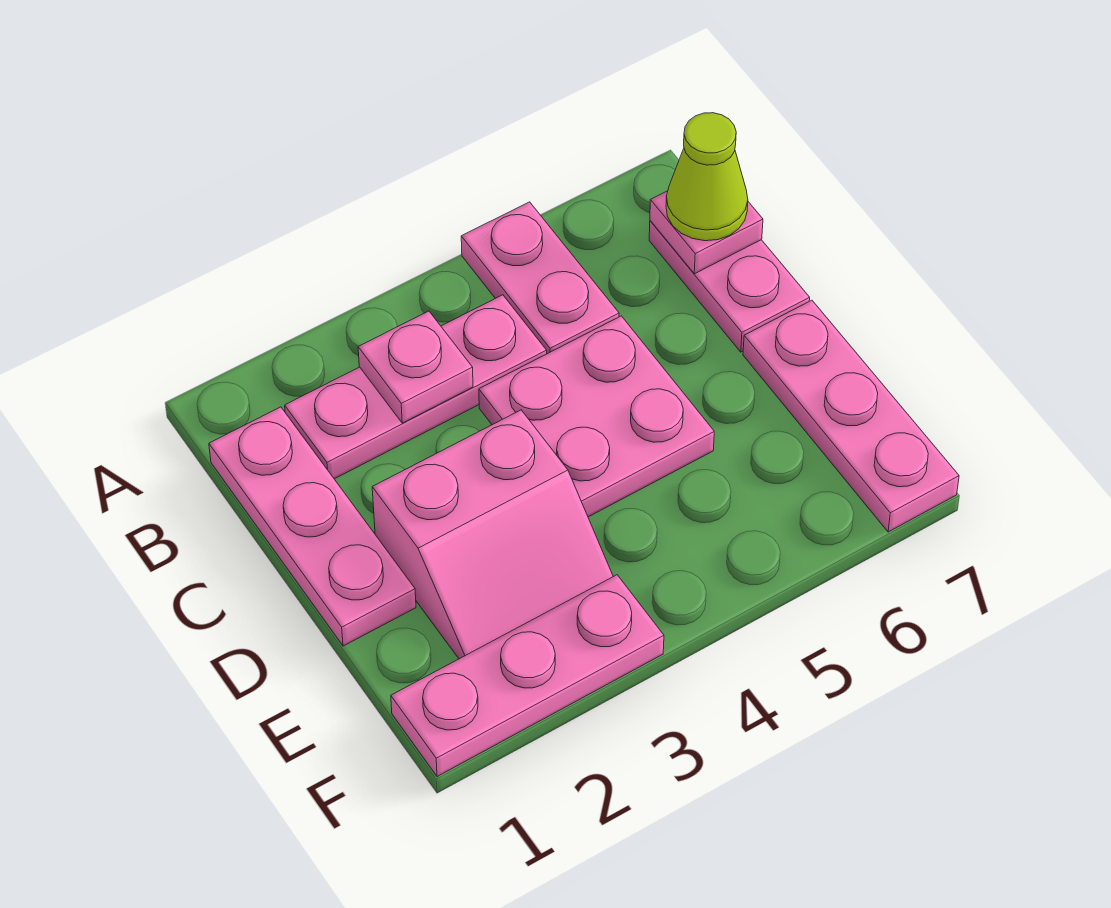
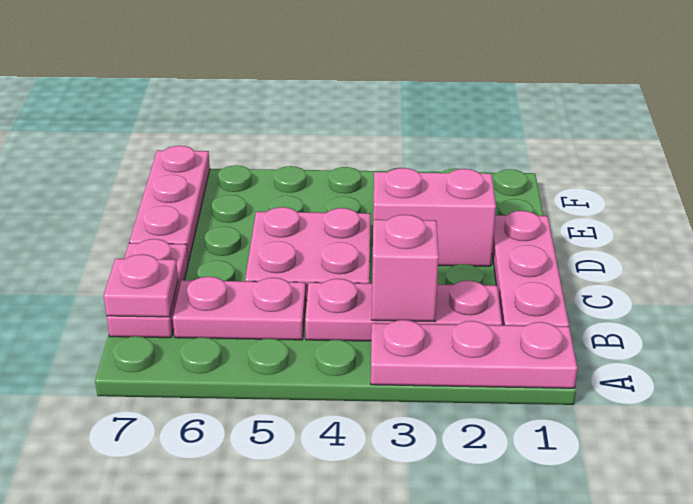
pink 1x2 plate [461,202,619,354] -> pink 1x2 plate turned to [173,277,306,340]
pink 1x1 plate [358,311,473,423] -> pink 1x1 brick [372,215,439,322]
lime 1x1 cone [666,113,748,241] -> none
pink 1x3 plate [391,575,664,777] -> pink 1x3 plate moved to [371,320,577,388]

